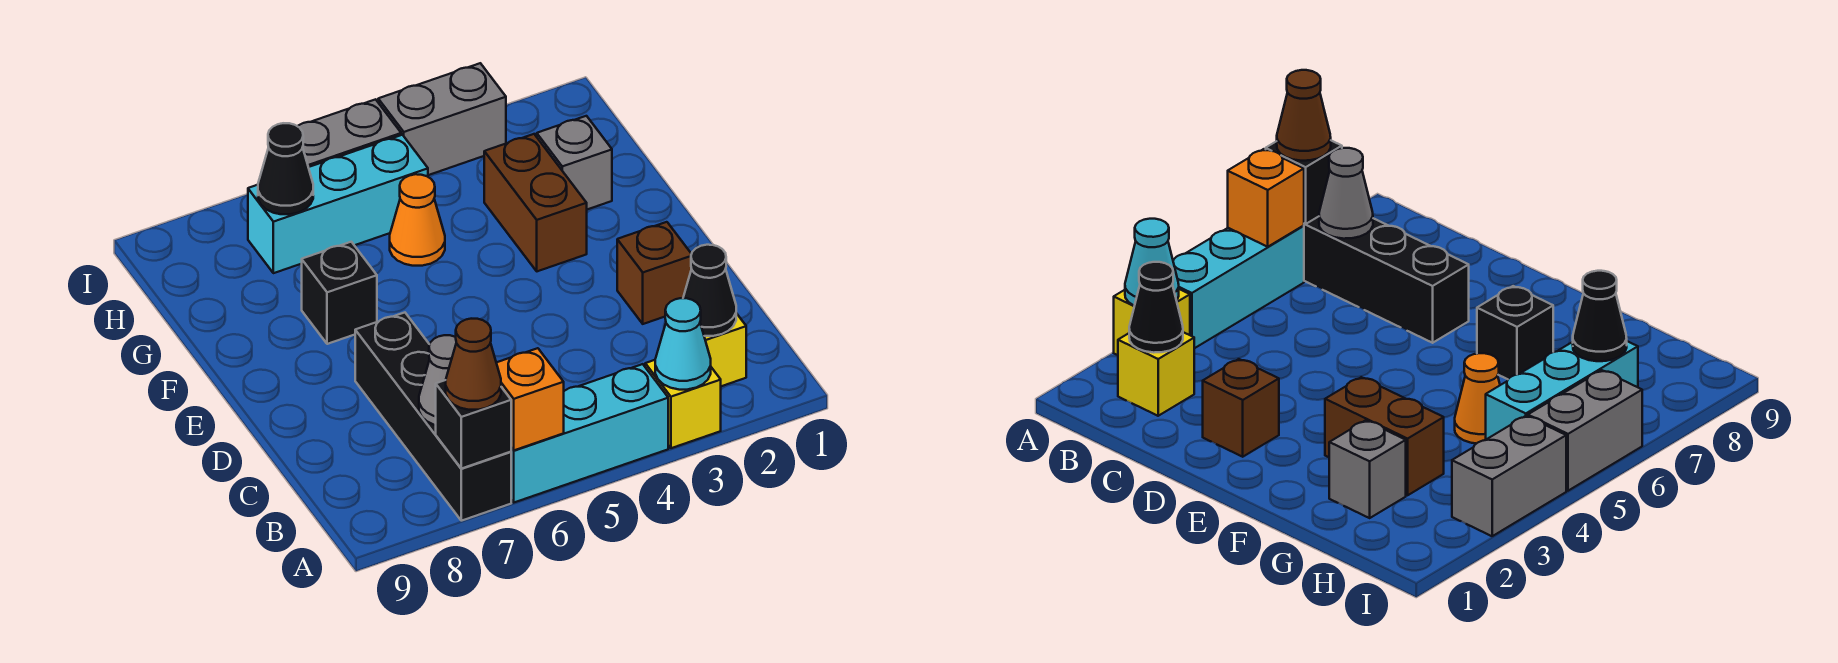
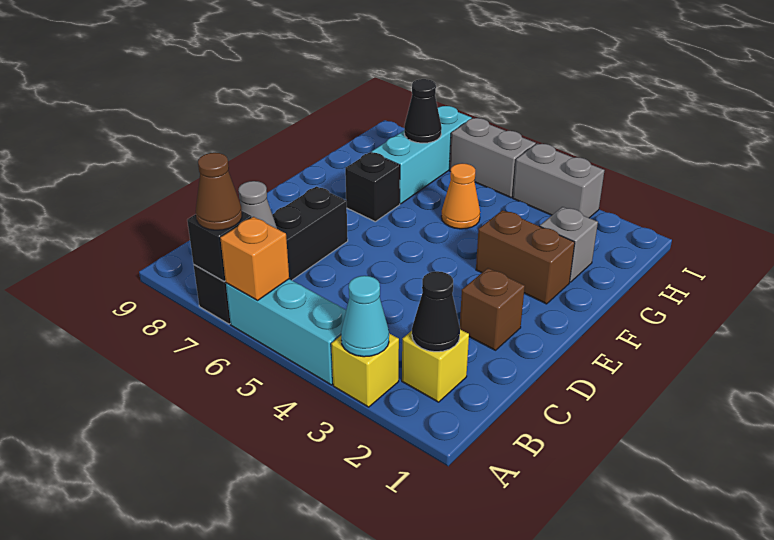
brown 1x2 brick [484,134,587,271] -> brown 1x2 brick turned to [476,210,575,304]
cyan 1x3 brick [248,135,428,273] -> cyan 1x3 brick turned to [372,106,472,204]

